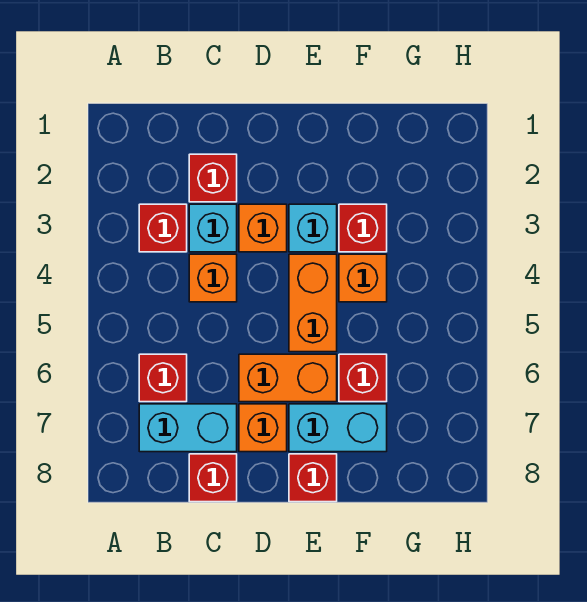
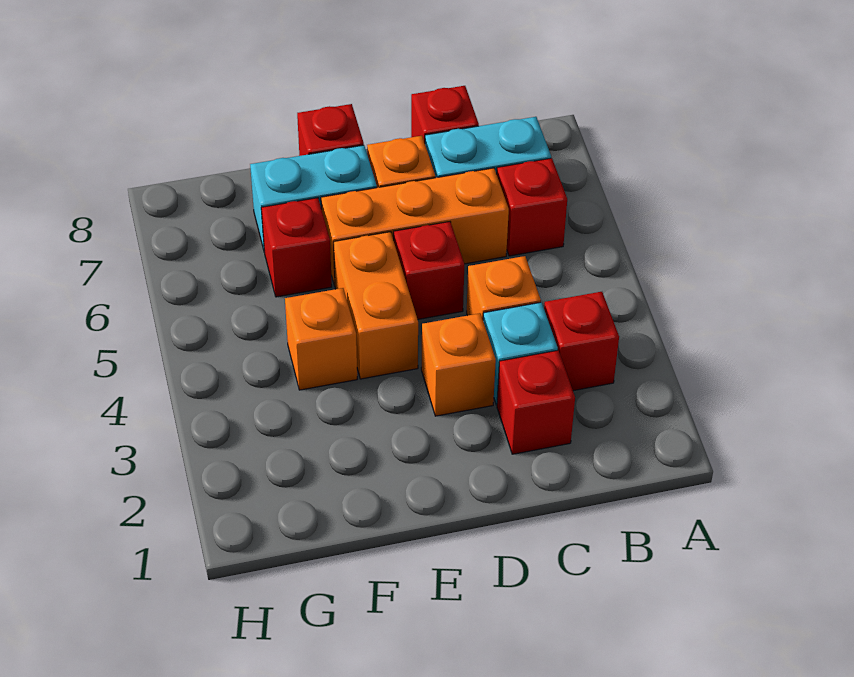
orange 1x2 brick [239,354,337,402] -> orange 1x3 brick [321,168,509,286]
cyan 1x1 brick [289,204,337,252] -> none
red 1x1 brick [339,204,387,252] -> red 1x1 brick moved to [394,222,464,319]

